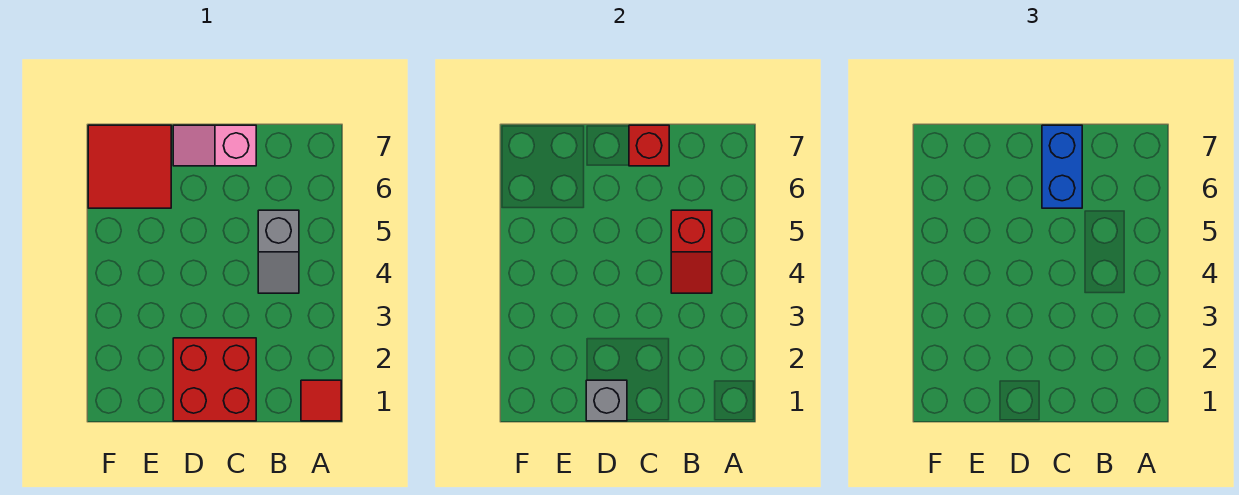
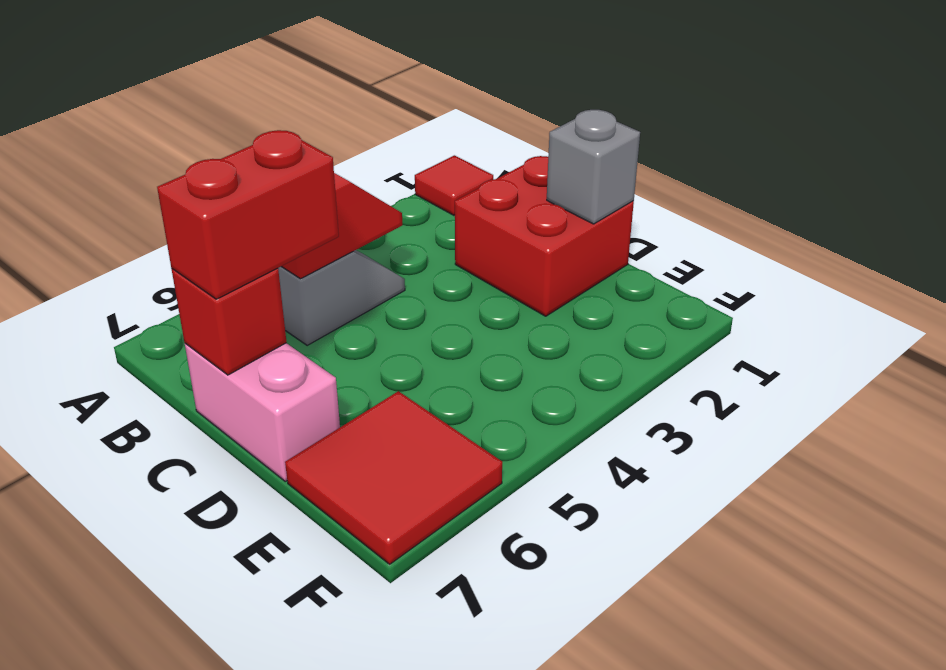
blue 1x2 brick [1042,125,1082,208] -> red 1x2 brick [157,130,339,299]
pink 1x2 slope [173,125,256,166] -> pink 1x2 brick [185,343,340,481]

